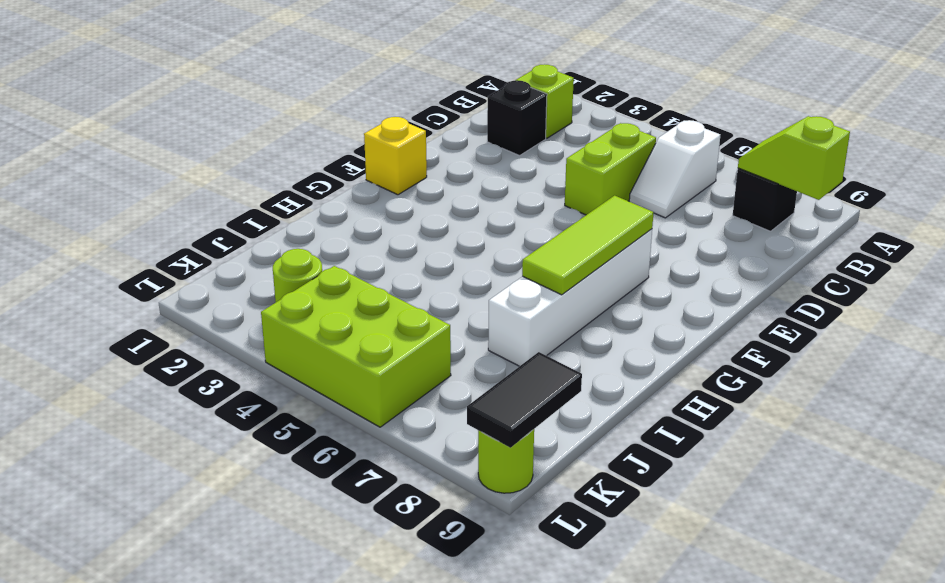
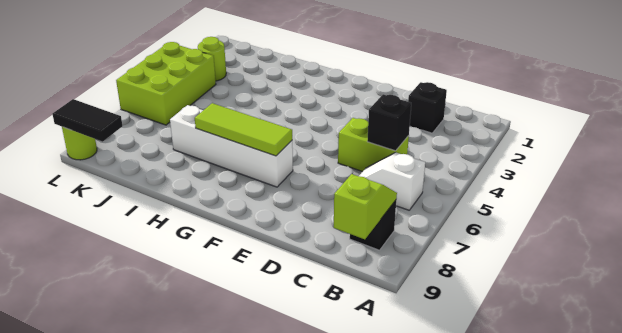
lime 1x1 brick [515,64,574,138] -> none
none -> black 1x1 brick [367,94,411,151]
yellow 1x1 brick [364,117,427,195] -> none

